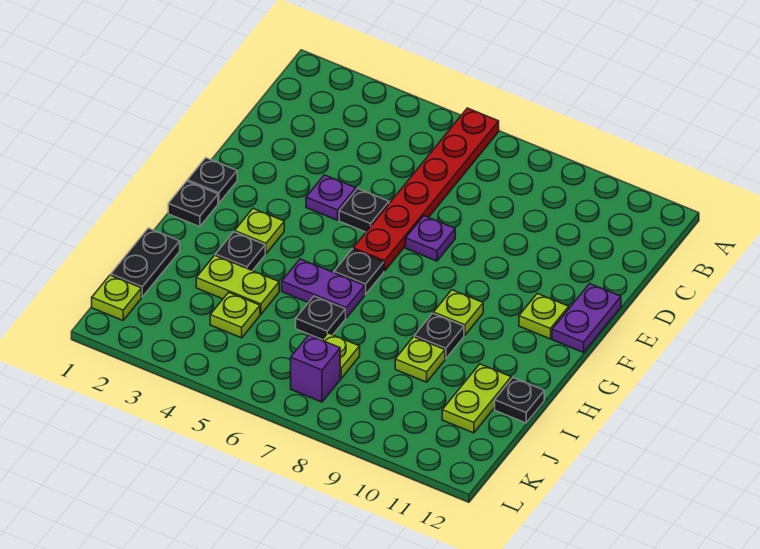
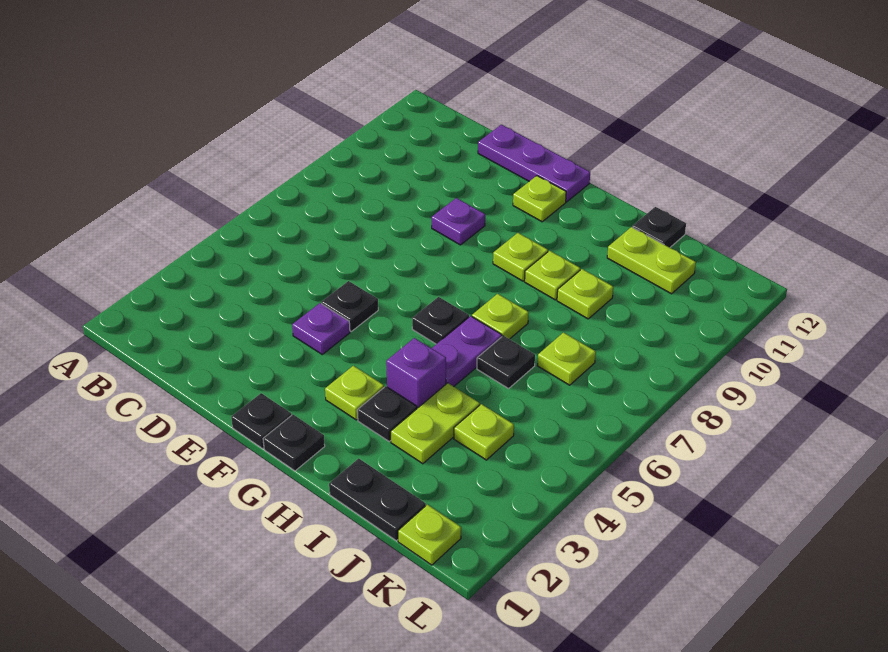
red 1x6 plate [353,108,499,271] -> none
purple 1x1 plate [406,216,455,261] -> purple 1x1 plate moved to [432,198,485,245]
purple 1x2 plate [552,284,621,353] -> purple 1x3 plate [478,125,590,202]
none -> lime 1x1 plate [472,294,529,339]
black 1x1 plate [414,313,464,359] -> lime 1x1 plate [525,251,580,300]
purple 1x1 brick [291,335,340,402] -> purple 1x1 brick moved to [386,338,446,408]

